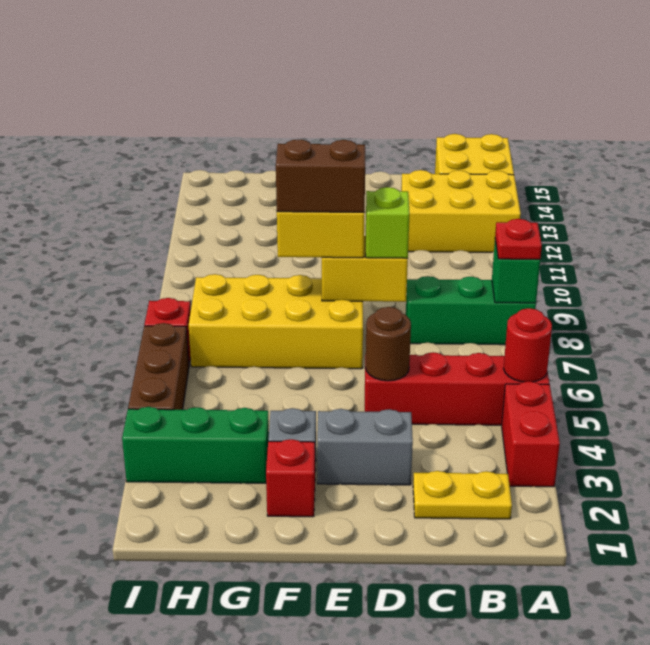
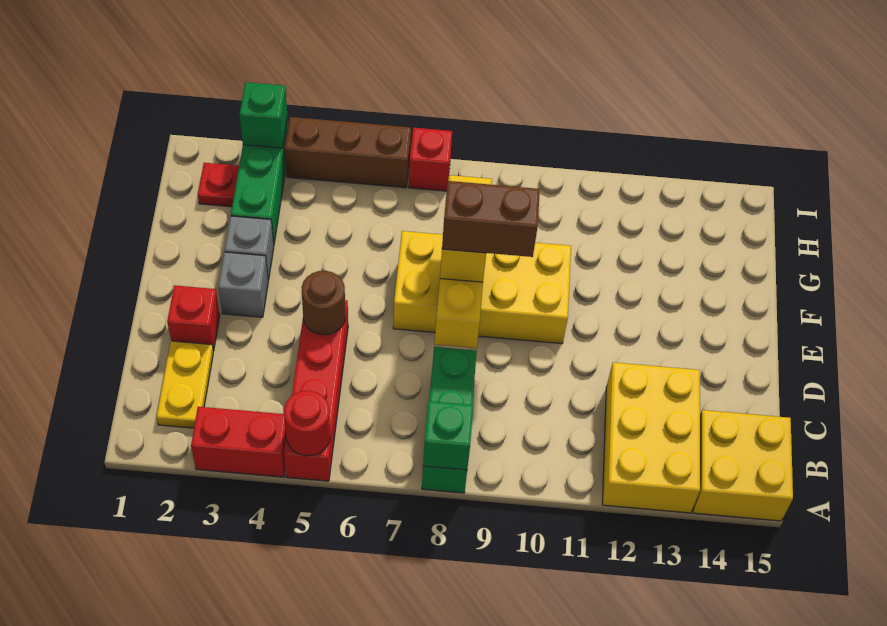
red 1x1 plate [495,219,542,259] -> red 1x1 plate moved to [198,163,239,207]
grey 1x2 brick [317,409,413,485] -> grey 1x1 brick [218,252,268,317]
lime 1x1 brick [366,187,410,258] -> none
yellow 2x4 brick [189,274,363,369] -> yellow 2x4 brick turned to [393,231,571,344]
brown 1x2 brick [276,139,365,212] -> brown 1x2 brick turned to [442,181,540,257]
red 1x1 brick [266,439,315,517] -> red 1x1 brick moved to [167,285,220,351]
none -> green 1x1 brick [240,82,287,148]

